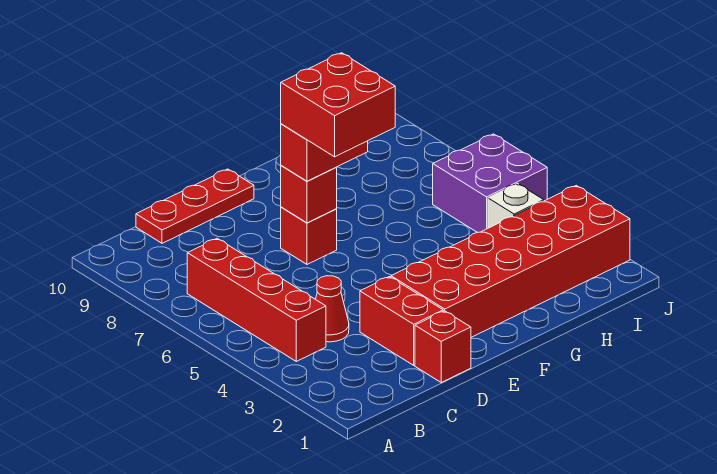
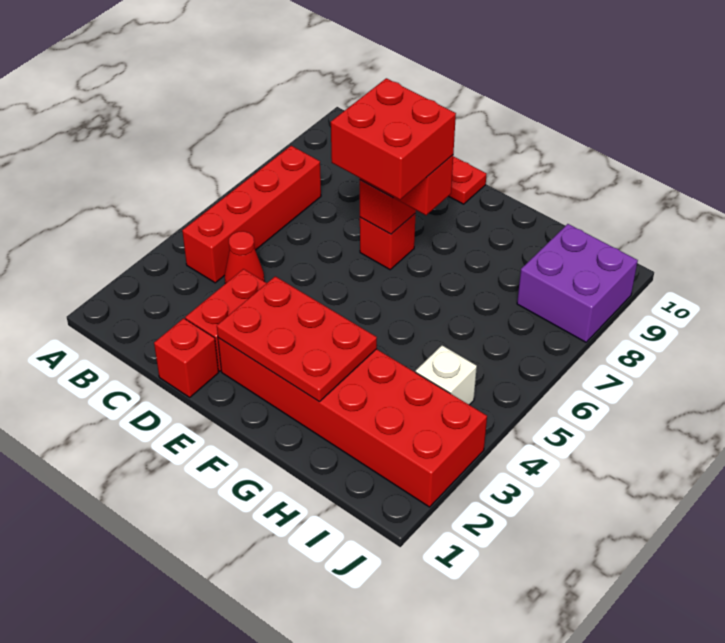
none -> red 2x3 plate [217,276,377,402]
purple 2x2 brick [433,134,547,233] -> purple 2x2 brick moved to [517,224,638,342]

